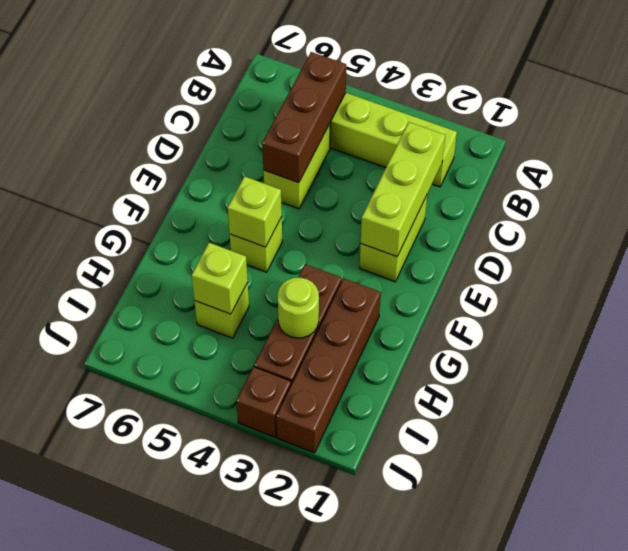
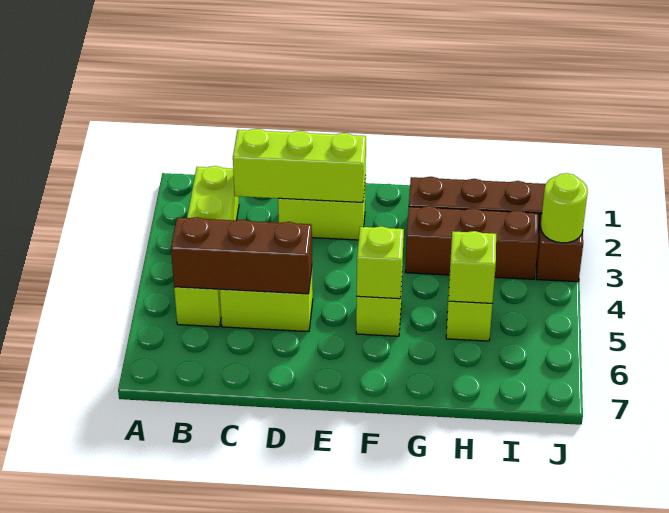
lime 1x1 round brick [278,278,319,338] -> lime 1x1 round brick moved to [541,173,588,243]

